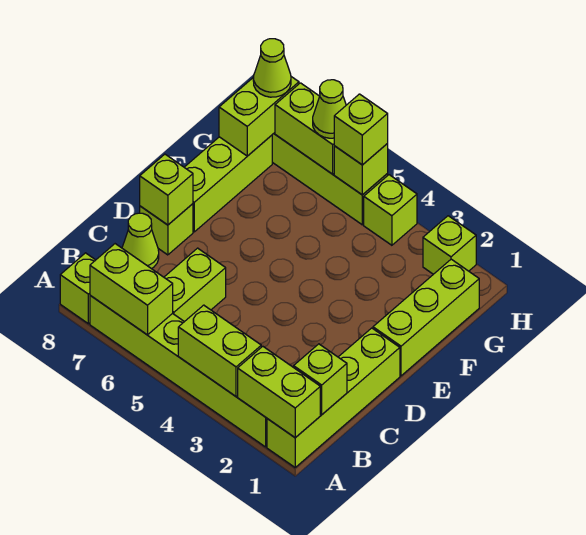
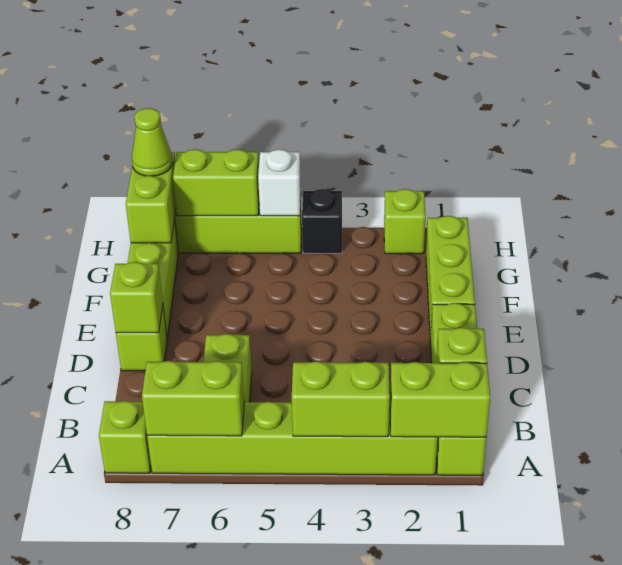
lime 1x1 cone [122,213,159,269] -> none
lime 1x1 brick [364,175,417,245] -> black 1x1 brick [302,189,342,253]
lime 1x1 brick [334,144,388,195] -> white 1x1 brick [258,149,301,216]
lime 1x1 brick [334,94,388,165] -> none
lime 1x1 cone [313,80,346,138] -> none

